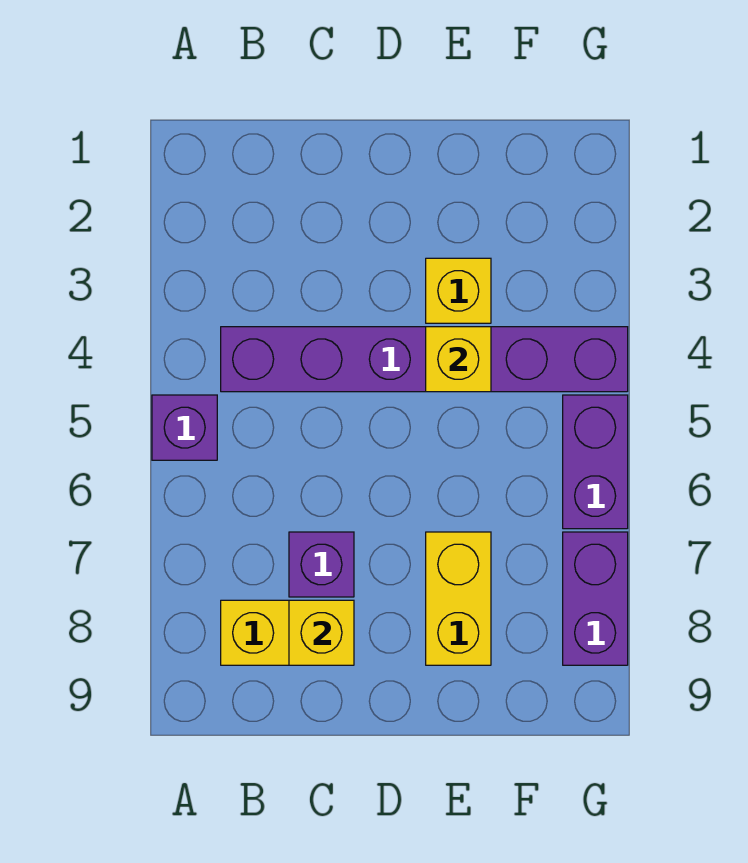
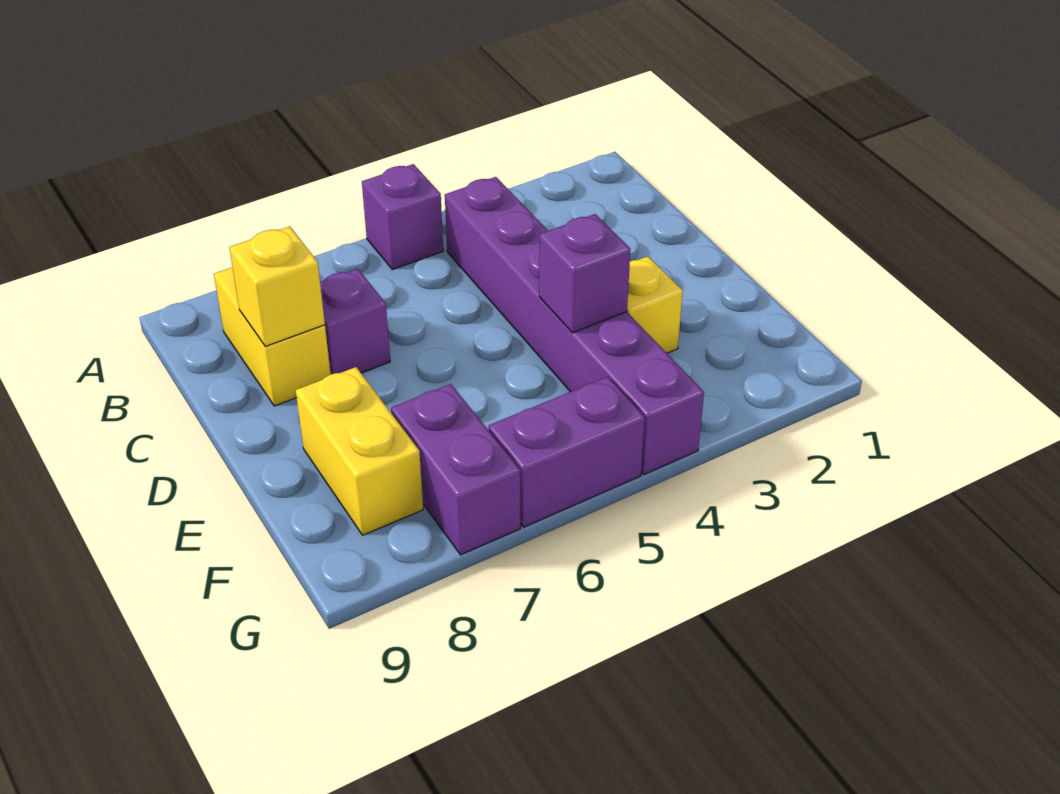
yellow 1x1 brick [426,327,491,392] -> purple 1x1 brick [539,214,630,333]
yellow 1x2 brick [426,532,491,665] -> yellow 1x2 brick turned to [296,367,423,535]
purple 1x2 brick [563,532,628,665] -> purple 1x2 brick turned to [391,384,520,555]

